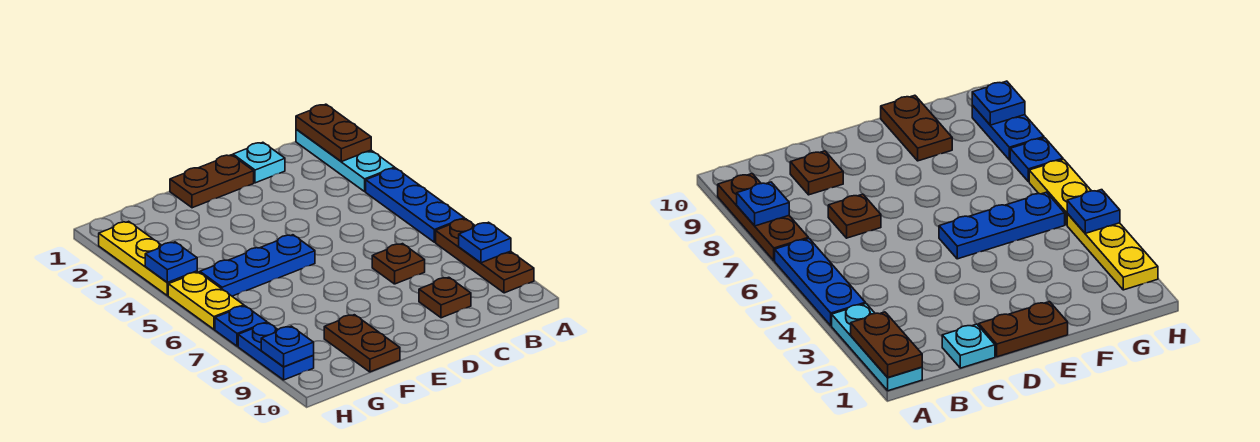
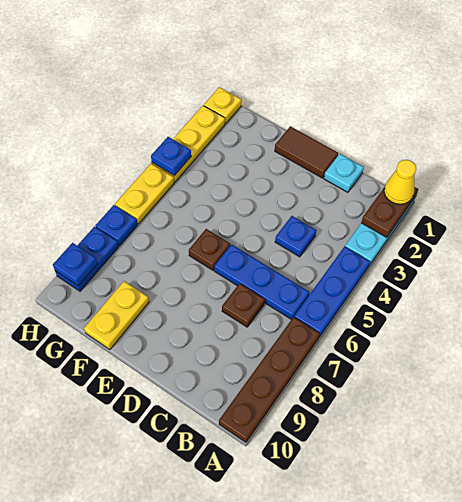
none -> yellow 1x1 cone [384,160,416,204]
brown 1x3 plate [436,219,534,293] -> brown 1x4 plate [219,317,320,442]
blue 1x1 plate [459,222,511,263] -> blue 1x1 plate moved to [275,216,316,257]
brown 1x1 plate [419,277,471,318] -> brown 1x1 plate moved to [189,229,230,270]
brown 1x2 plate [170,155,254,208] -> brown 1x2 tile [275,126,338,178]
blue 1x3 plate [200,235,315,296] -> blue 1x3 plate moved to [214,244,309,320]
brown 1x2 plate [324,315,400,372] -> yellow 1x2 plate [84,281,149,350]
none -> yellow 1x1 plate [204,87,241,124]

